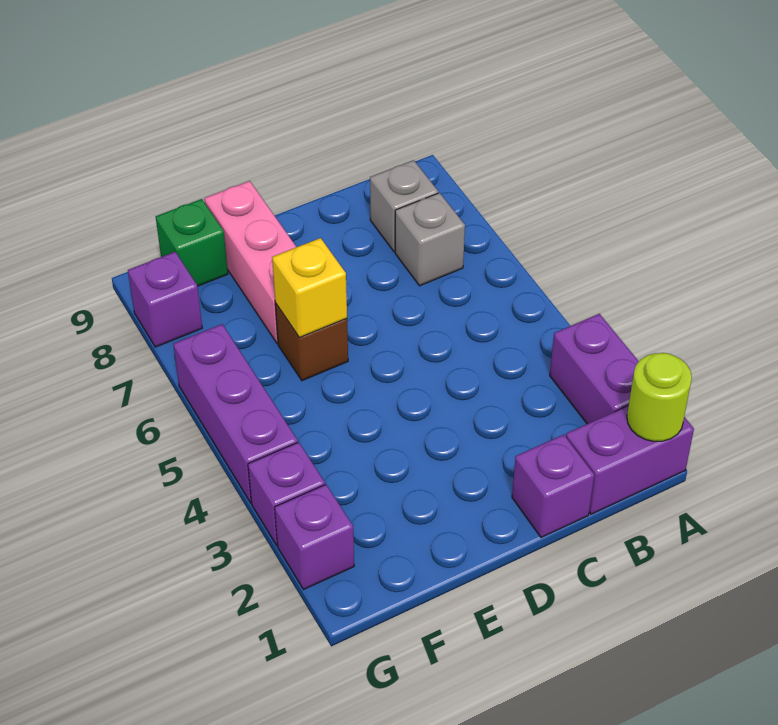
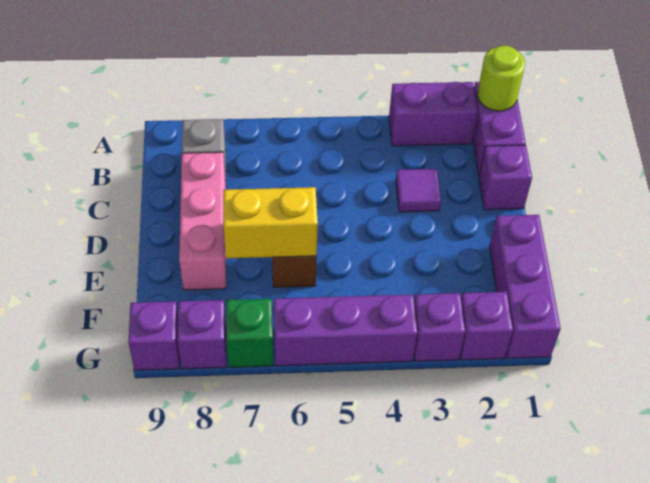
grey 1x1 brick [395,193,465,286] -> none
none -> purple 1x1 tile [396,169,441,212]
none -> purple 1x3 brick [490,215,561,358]
yellow 1x1 brick [272,238,347,338] -> yellow 1x2 brick [223,187,318,258]
pink 1x3 brick [204,181,296,344] -> pink 1x3 brick turned to [179,152,226,290]
green 1x1 brick [156,199,228,286] -> green 1x1 brick moved to [226,299,273,367]
none -> purple 1x1 brick [128,301,180,370]

